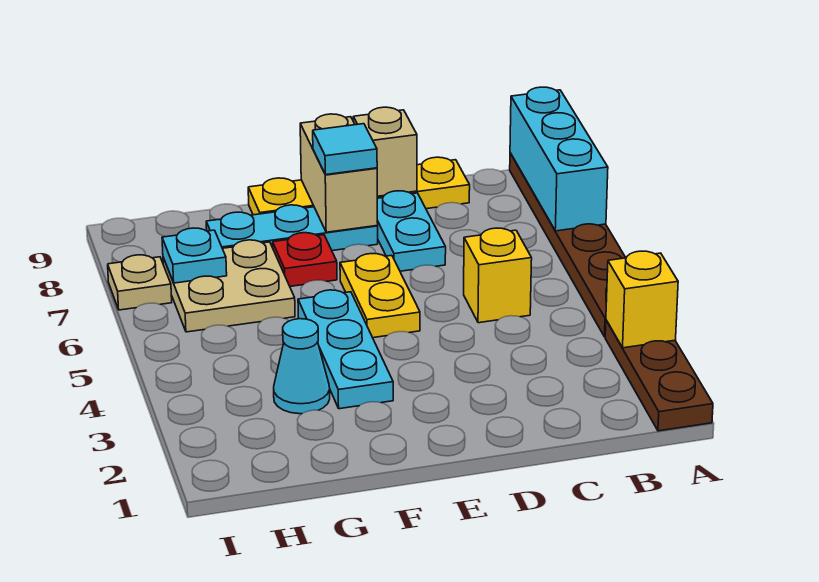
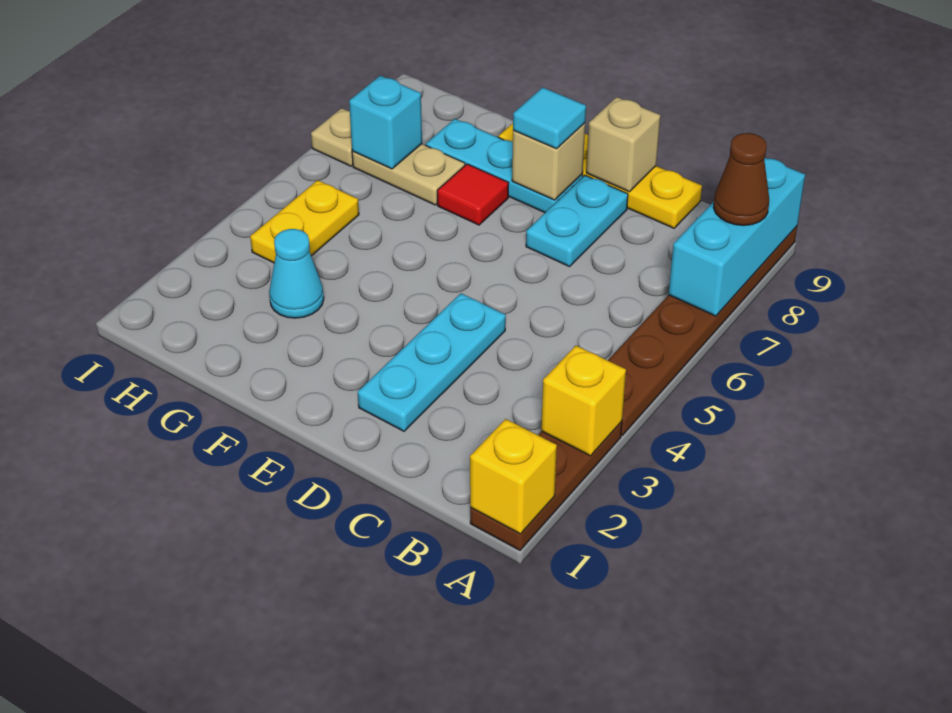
none -> brown 1x1 cone [714,133,769,226]
yellow 1x1 brick [464,228,532,323] -> yellow 1x1 brick moved to [470,419,557,534]
yellow 1x2 plate [340,254,420,338] -> yellow 1x2 plate moved to [250,180,359,263]
tan 1x2 brick [300,114,378,232] -> tan 1x1 brick [512,123,585,200]
cyan 1x3 plate [298,290,393,409] -> cyan 1x3 plate moved to [358,293,506,431]
red 1x1 plate [273,233,337,286] -> red 1x1 tile [437,164,509,225]
tan 2x2 plate [163,240,295,332] -> tan 1x2 plate [352,144,465,205]
cyan 1x1 plate [162,228,227,283] -> cyan 1x1 brick [349,76,422,169]

